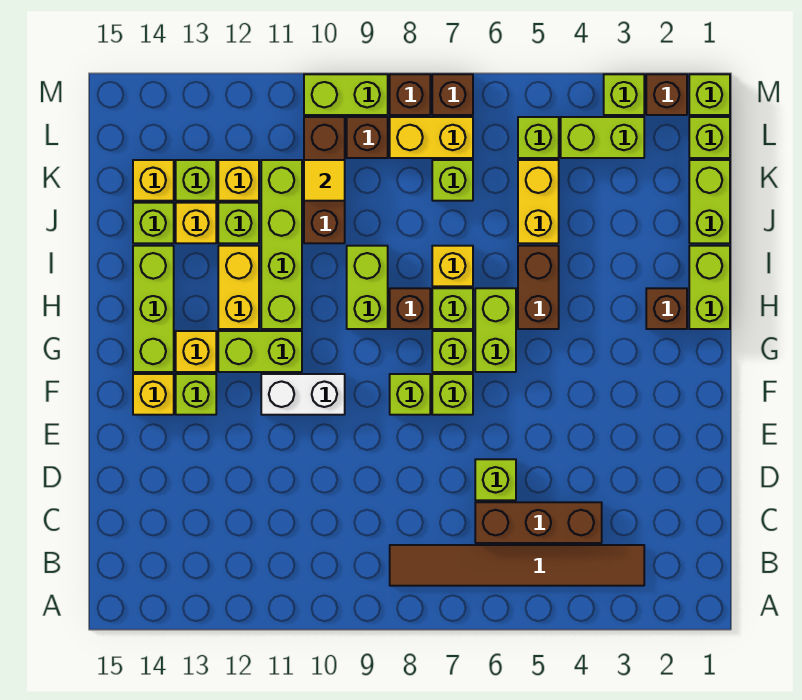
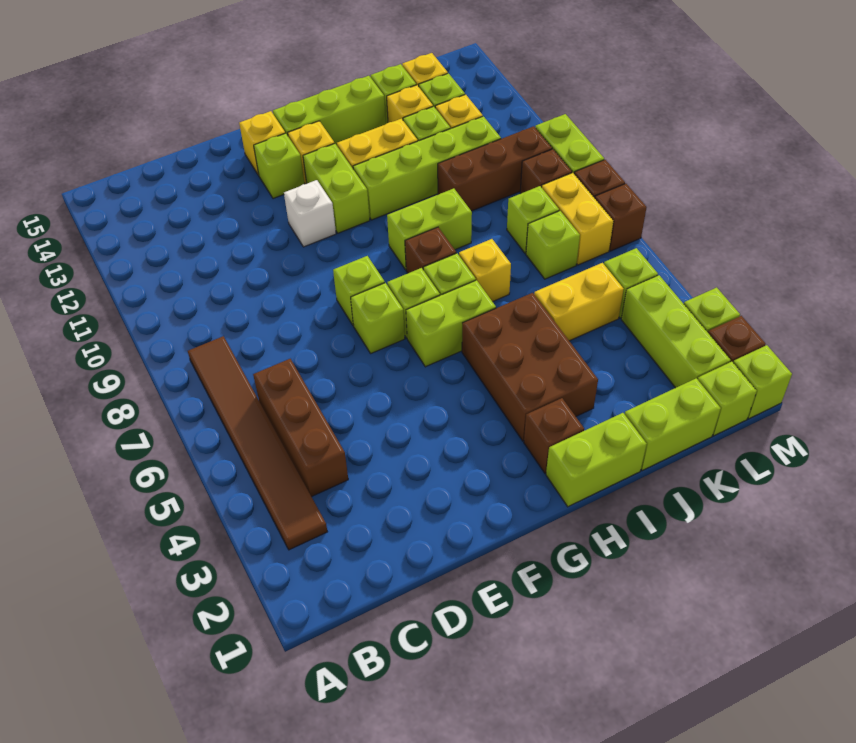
lime 1x1 brick [475,459,516,500] -> lime 1x1 brick moved to [507,186,559,253]
white 1x2 brick [261,374,345,415] -> white 1x1 brick [284,180,336,247]
brown 1x2 brick [518,246,559,329] -> brown 2x3 brick [462,293,598,441]
yellow 1x1 tile [304,160,345,201] -> none
lime 1x2 brick [561,117,644,158] -> lime 1x3 brick [621,275,731,388]

